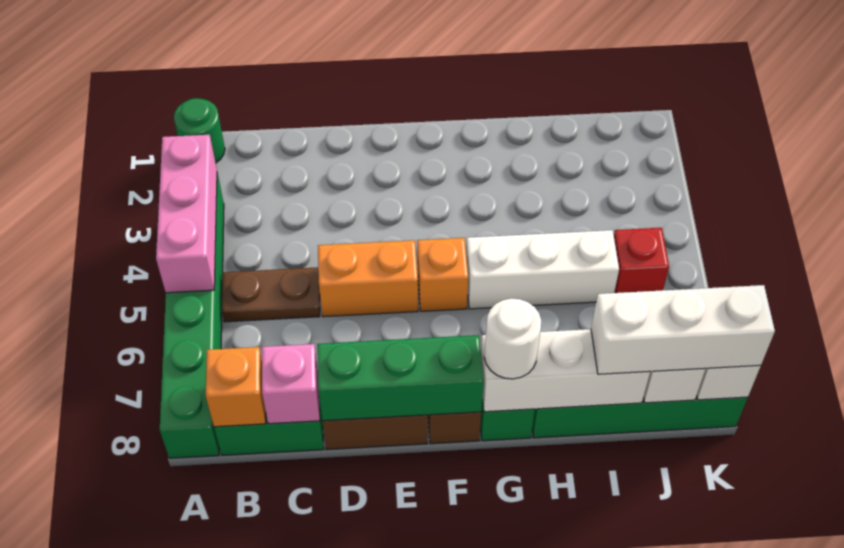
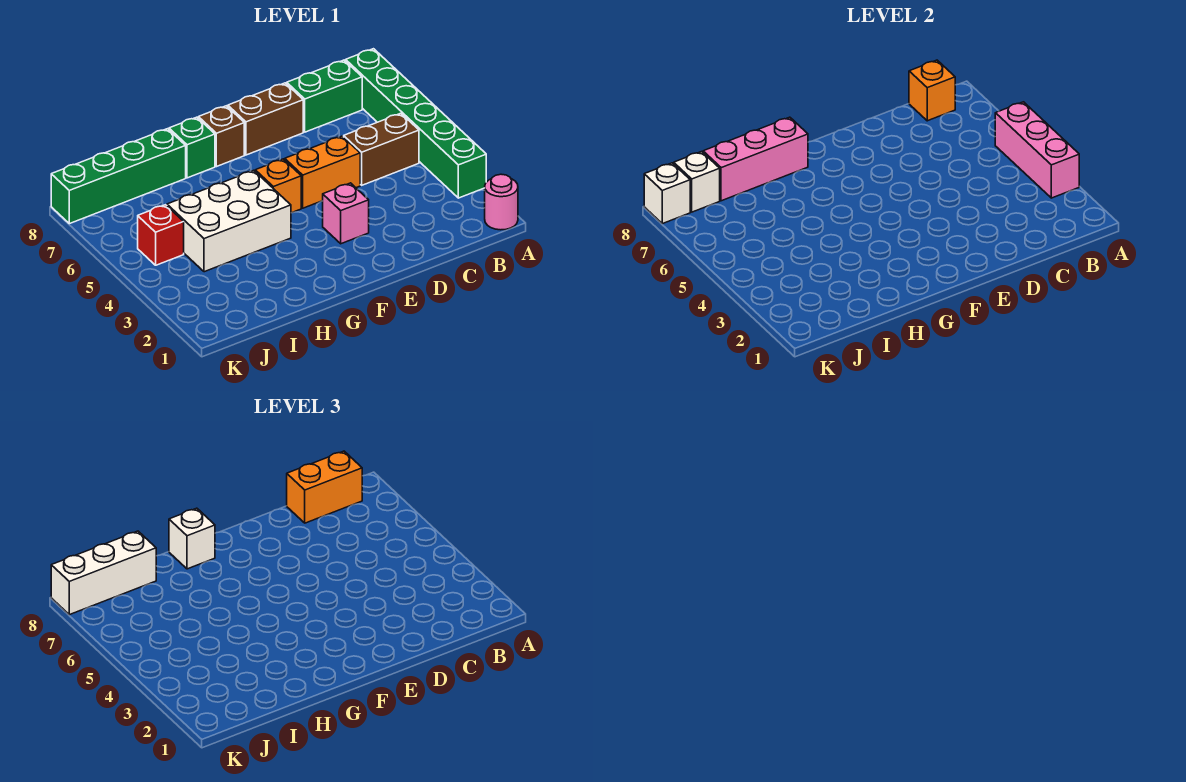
green 1x1 round brick [174,98,225,163] -> pink 1x1 round brick [485,174,518,230]
brown 1x2 plate [222,267,320,322] -> brown 1x2 brick [344,113,419,185]
none -> orange 1x2 brick [287,451,362,523]
pink 1x1 brick [262,344,320,424] -> pink 1x1 brick moved to [323,183,369,244]
green 1x3 brick [317,335,484,421] -> none
white 1x3 brick [466,230,619,309] -> white 2x3 brick [167,170,291,272]
white 1x3 brick [481,329,650,412] -> pink 1x3 brick [703,117,808,201]
white 1x1 round brick [484,298,541,379] -> white 1x1 brick [169,508,215,569]

